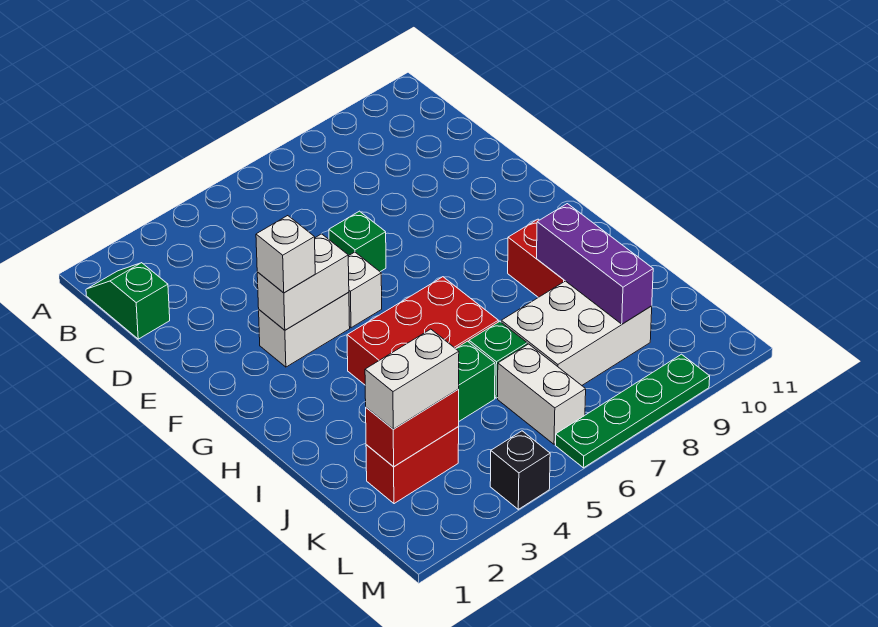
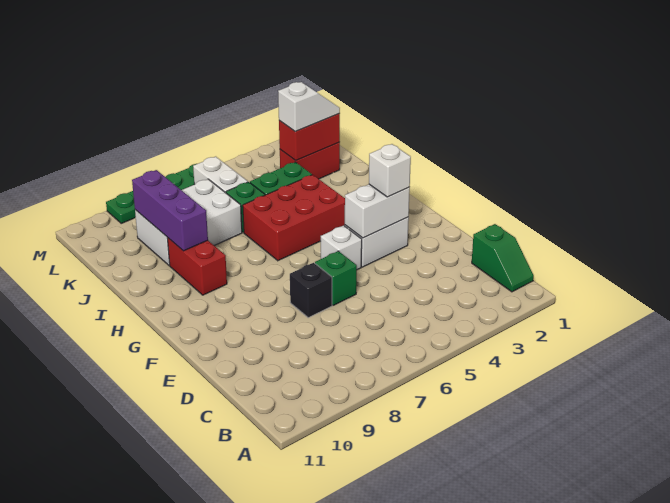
white 1x2 brick [365,329,459,429] -> white 1x2 slope [278,82,340,131]
black 1x1 brick [490,431,550,509] -> black 1x1 brick moved to [290,263,332,318]

